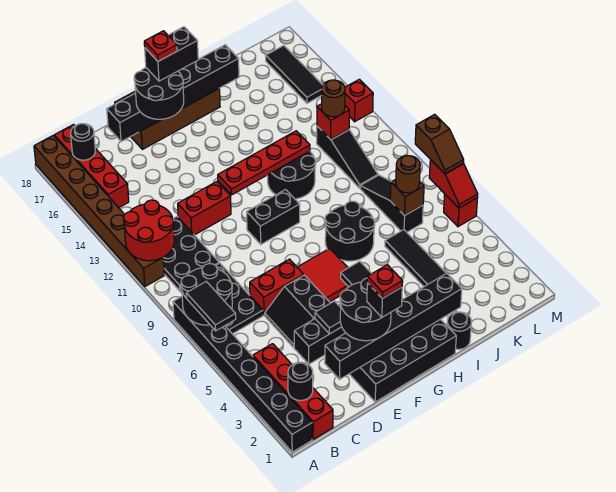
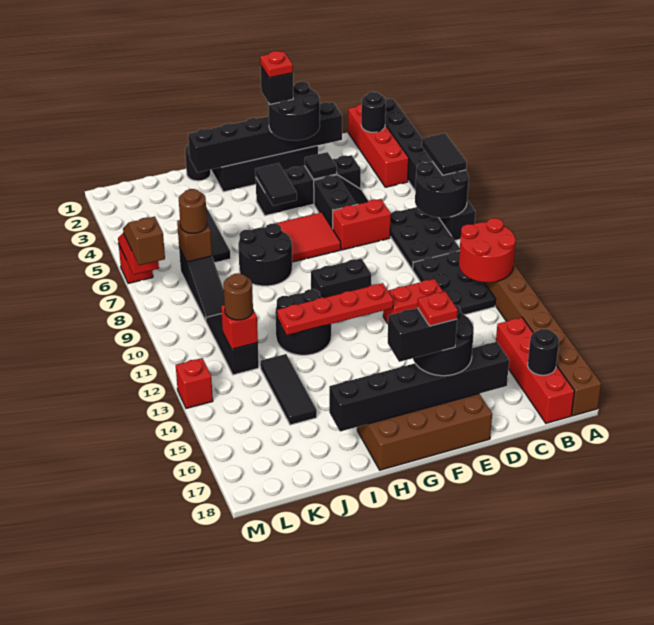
black 1x3 tile [266,46,323,103] -> black 1x3 tile moved to [260,354,317,425]

